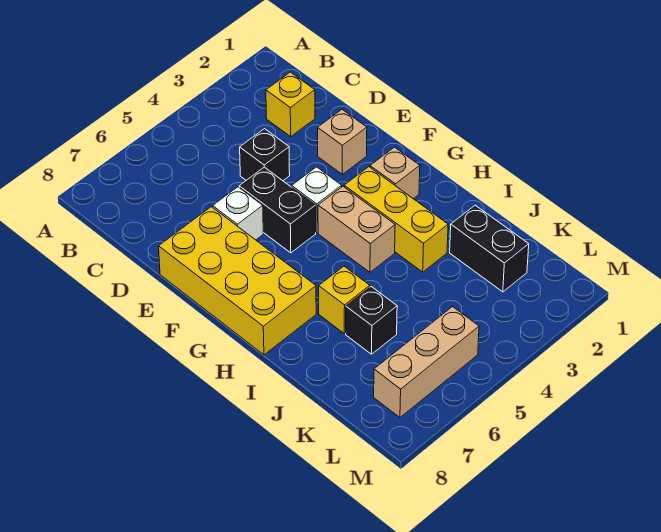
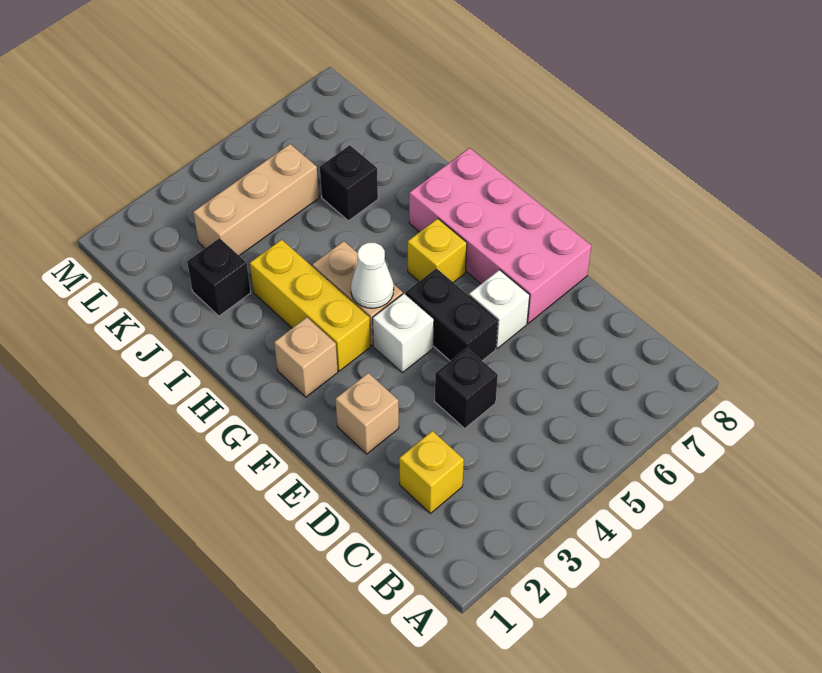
yellow 2x4 brick [159,207,316,355] -> pink 2x4 brick [409,148,591,323]
none -> white 1x1 cone [351,243,394,308]
yellow 1x1 brick [319,266,370,334] -> yellow 1x1 brick moved to [408,219,467,282]
black 1x2 brick [450,205,529,292] -> black 1x1 brick [187,238,251,316]
tan 1x3 brick [374,307,479,417] -> tan 1x3 brick moved to [193,144,319,256]

